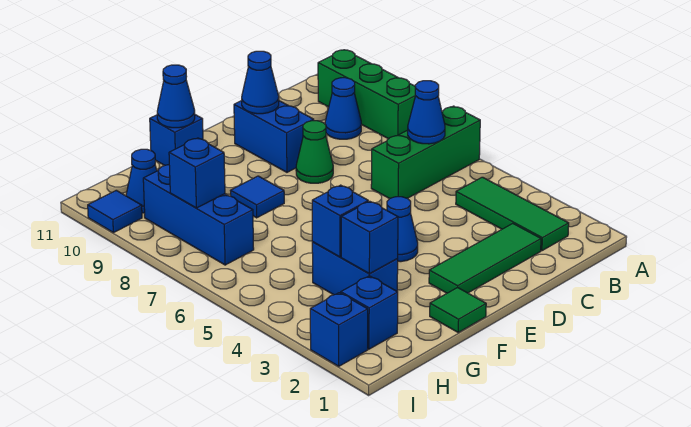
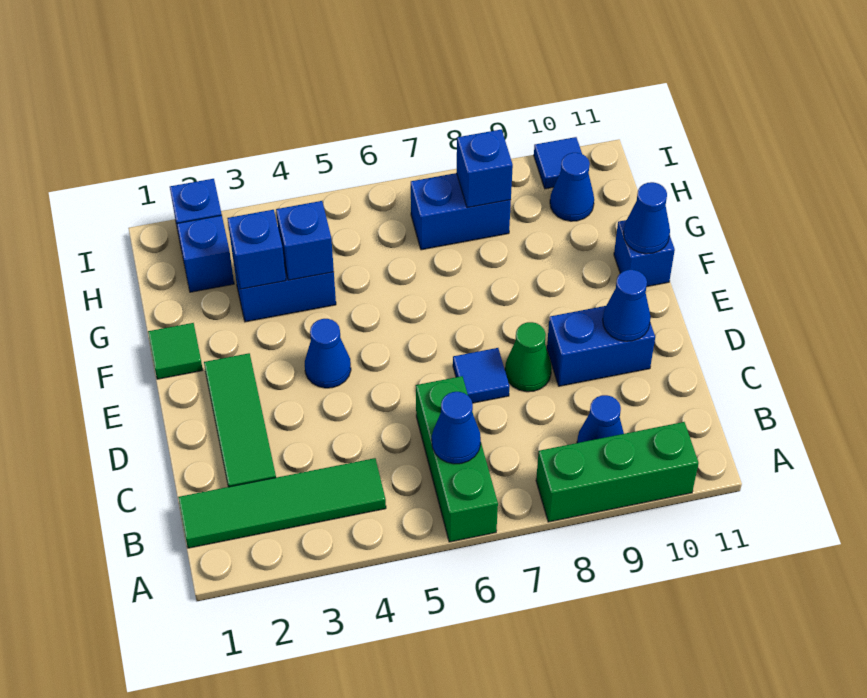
green 1x3 tile [456,177,569,251] -> green 1x4 tile [178,458,386,548]
blue 1x1 tile [230,176,284,218] -> blue 1x1 tile moved to [453,348,509,403]
blue 1x3 brick [143,165,254,265] -> blue 1x2 brick [411,173,511,250]

